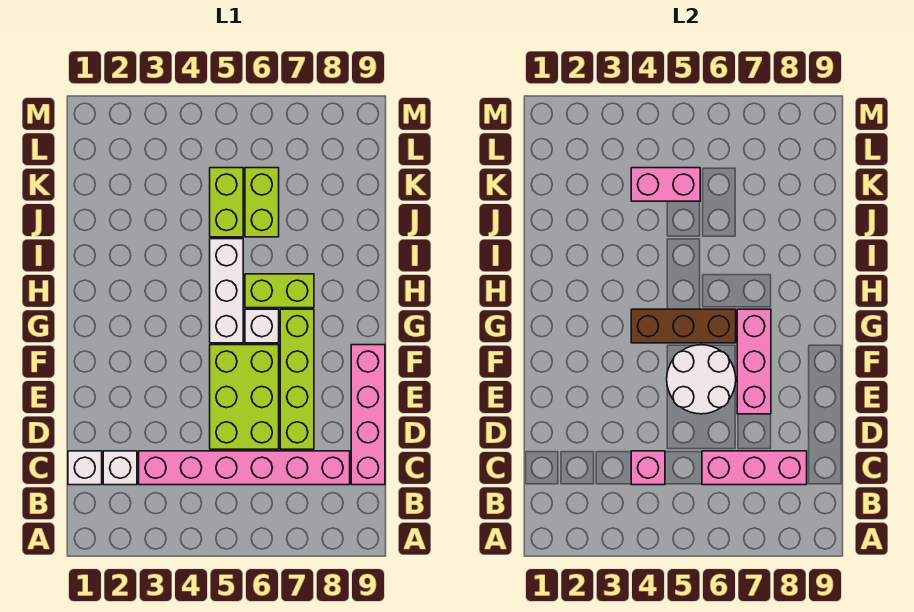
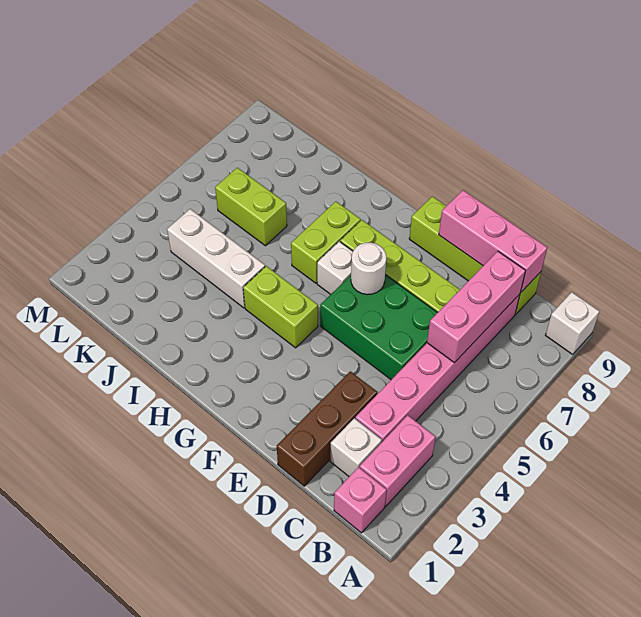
white 1x1 brick [68,451,102,485] -> white 1x1 brick moved to [546,292,599,354]
pink 1x1 brick [631,451,665,485] -> pink 1x1 brick moved to [334,467,387,533]
pink 1x4 brick [351,345,385,485] -> lime 1x4 brick [409,196,541,314]
lime 2x3 brick [210,345,279,449] -> green 2x3 brick [320,275,438,380]
white 2x2 round brick [667,345,736,414] -> white 1x1 round brick [351,242,386,295]
pink 1x3 brick [737,309,771,414] -> pink 1x3 brick moved to [439,190,547,292]
brown 1x3 brick [631,309,736,343] -> brown 1x3 brick moved to [277,371,377,486]
white 1x3 brick [210,239,243,343] -> white 1x3 brick moved to [167,209,265,308]
lime 1x2 brick [210,168,243,237] -> lime 1x2 brick moved to [243,266,318,348]
pink 1x2 brick [631,168,700,201] -> pink 1x2 brick moved to [360,415,436,506]

